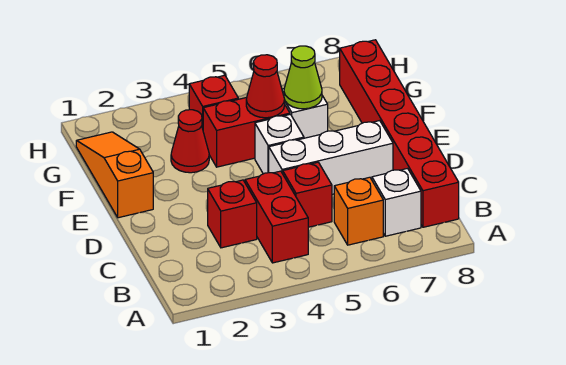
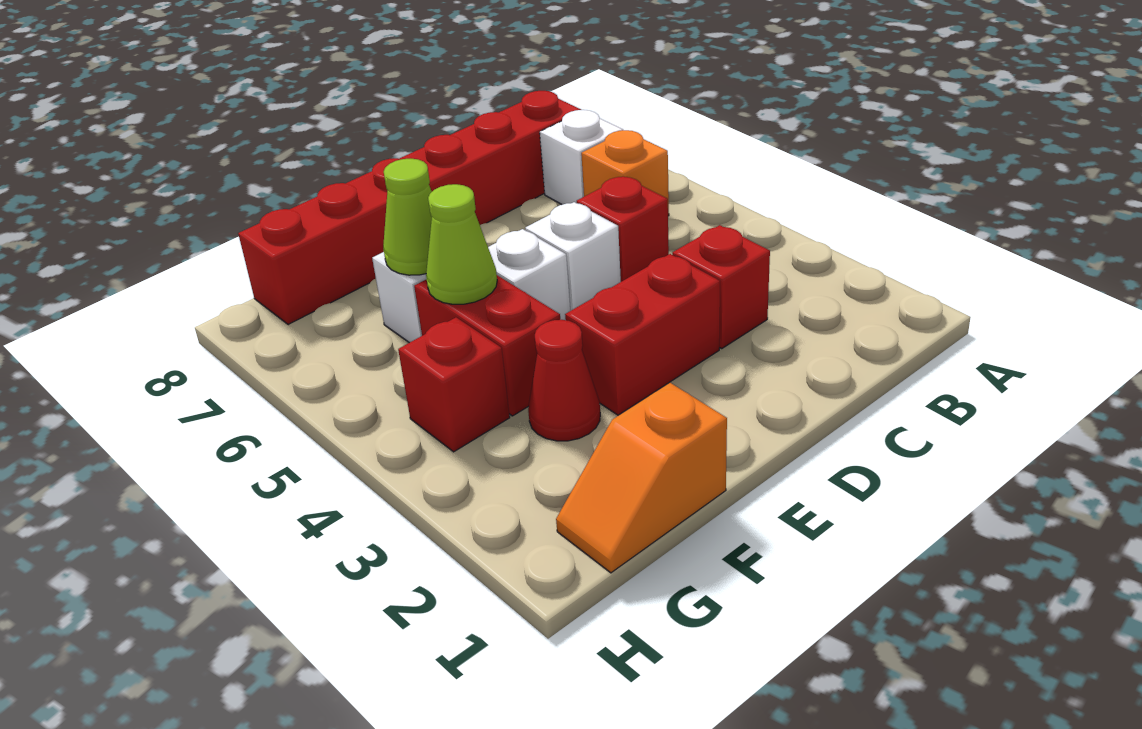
red 1x2 brick [245,171,308,263] -> red 1x2 brick moved to [565,254,720,415]
white 1x3 brick [269,121,393,194] -> white 1x1 brick [525,202,621,311]
orange 1x3 slope [76,132,153,218] -> orange 1x2 slope [556,383,727,573]
red 1x1 cone [246,55,285,118] -> lime 1x1 cone [426,184,497,304]

